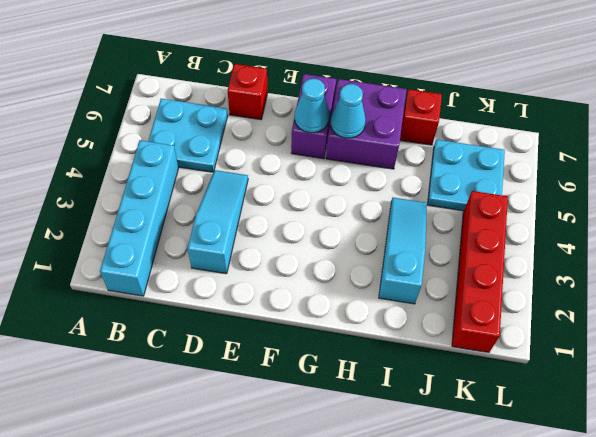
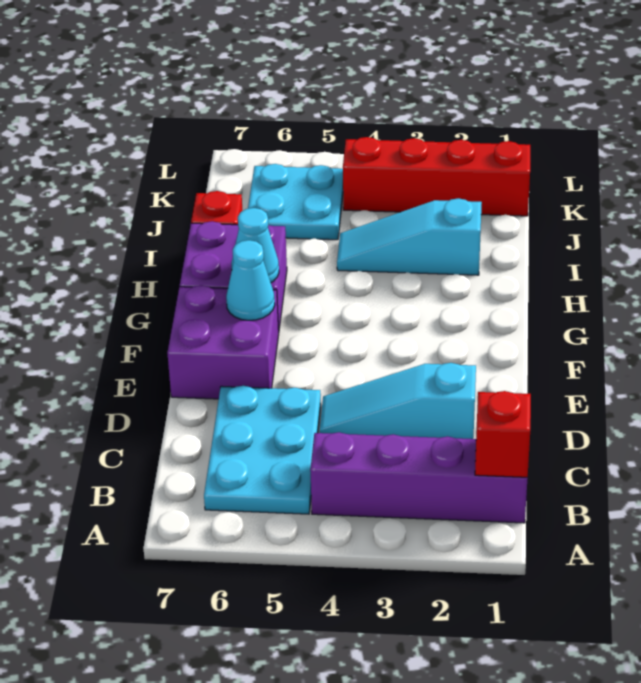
cyan 1x4 brick [100,140,178,296] -> purple 1x4 brick [310,432,528,523]
cyan 2x2 plate [148,99,228,172] -> cyan 2x3 plate [204,386,321,514]
red 1x1 brick [228,64,268,120] -> red 1x1 brick moved to [475,391,531,477]
purple 1x2 brick [291,74,336,159] -> purple 2x2 brick [167,285,279,399]

